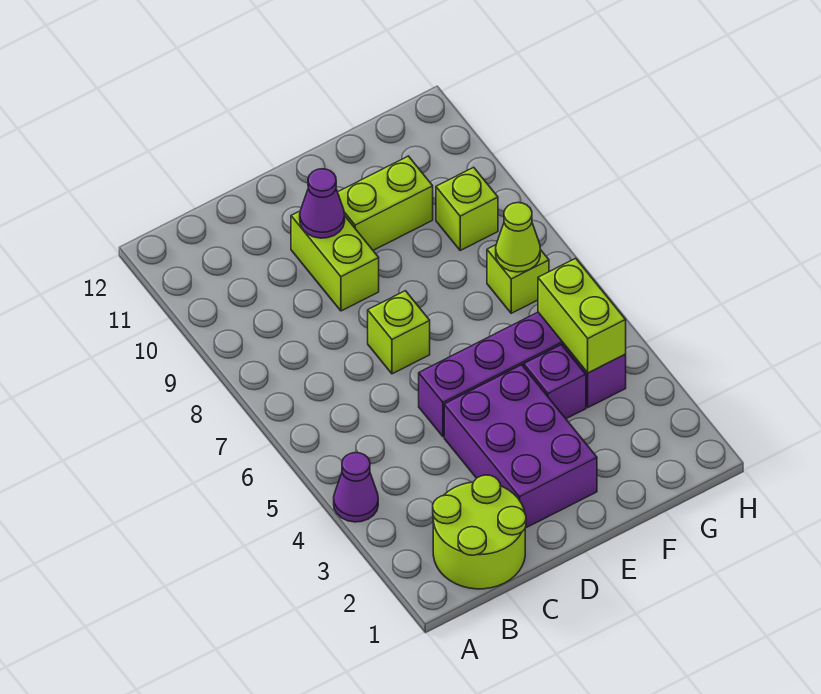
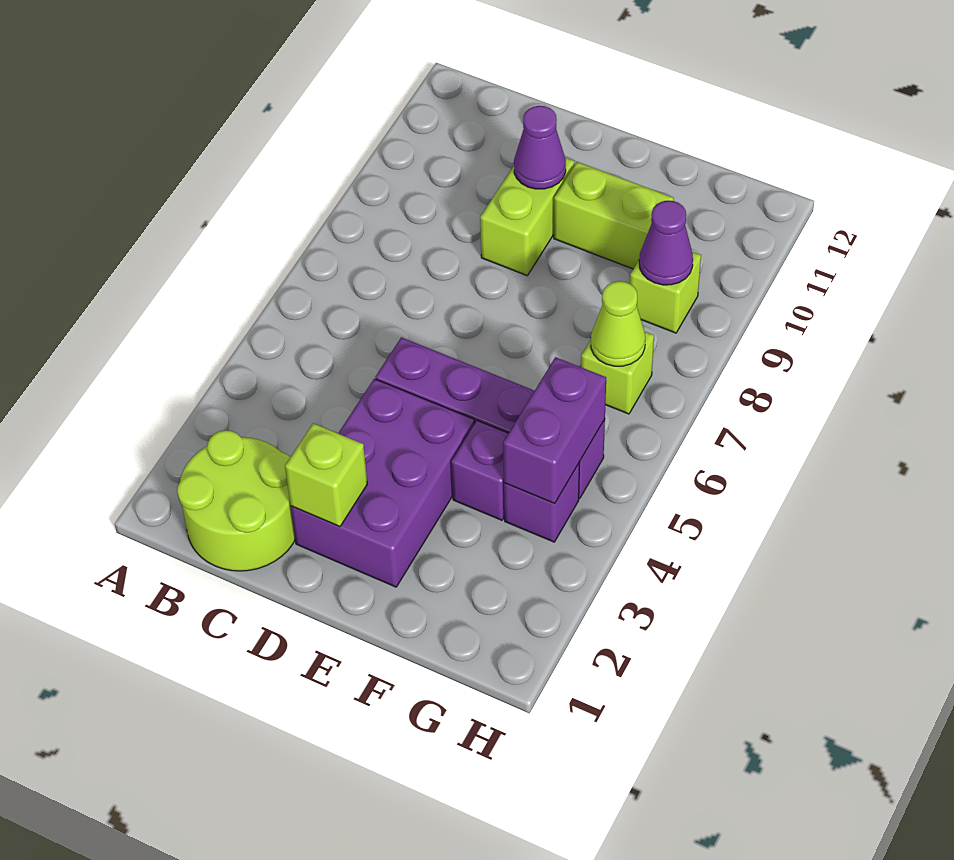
purple 1x1 cone [334,453,378,522] -> purple 1x1 cone moved to [639,201,693,285]
lime 1x1 brick [368,291,430,374] -> lime 1x1 brick moved to [285,423,367,526]
lime 1x2 brick [538,258,626,373] -> purple 1x2 brick [503,357,606,504]

